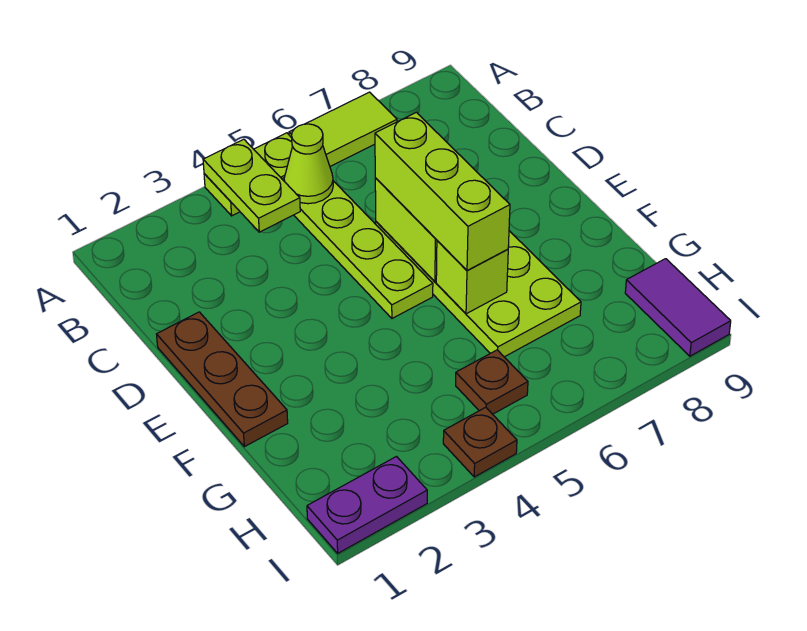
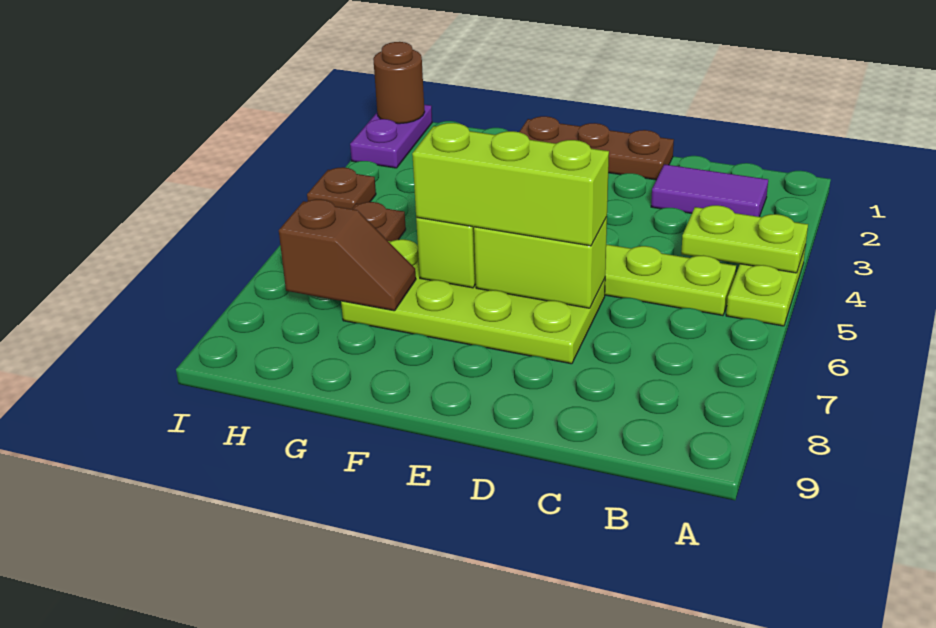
lime 1x2 tile [289,92,397,166] -> none
lime 1x1 cone [284,124,333,204] -> none
none -> brown 1x2 slope [279,199,416,311]
purple 1x2 tile [625,259,731,356] -> purple 1x2 tile moved to [651,164,768,217]
none -> brown 1x1 round brick [373,42,425,124]

